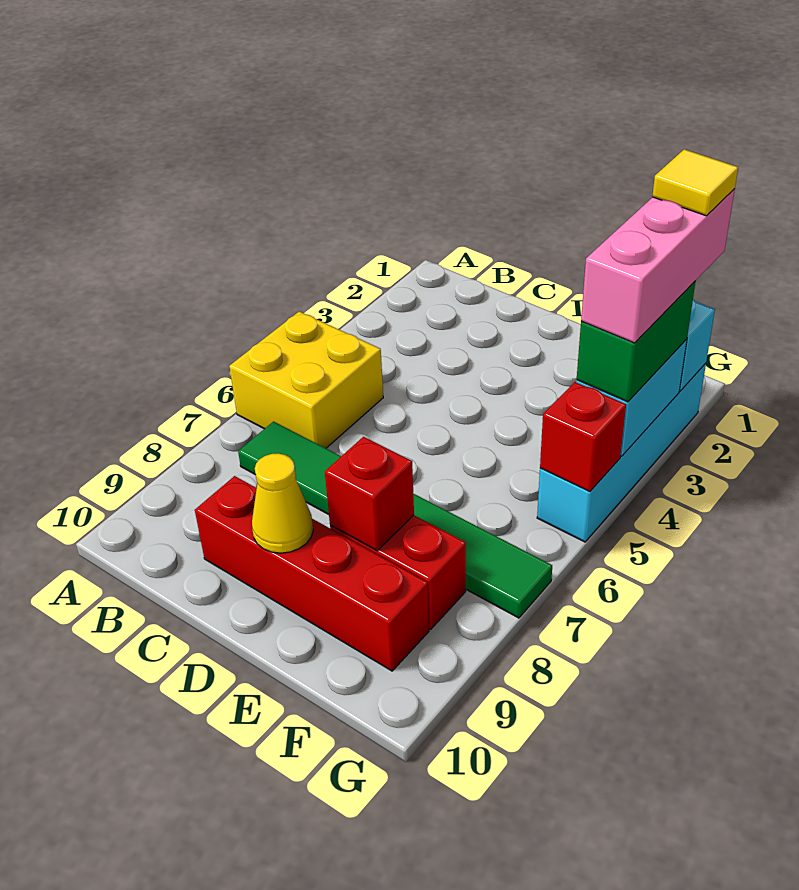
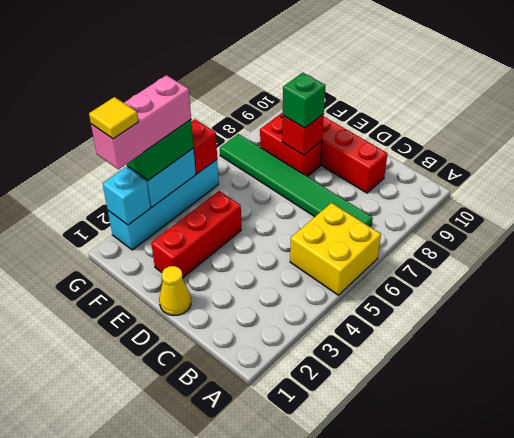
yellow 1x1 cone [252,453,313,553] -> yellow 1x1 cone moved to [159,266,191,316]
none -> red 1x3 brick [151,191,241,278]
none -> green 1x1 brick [283,73,326,128]

